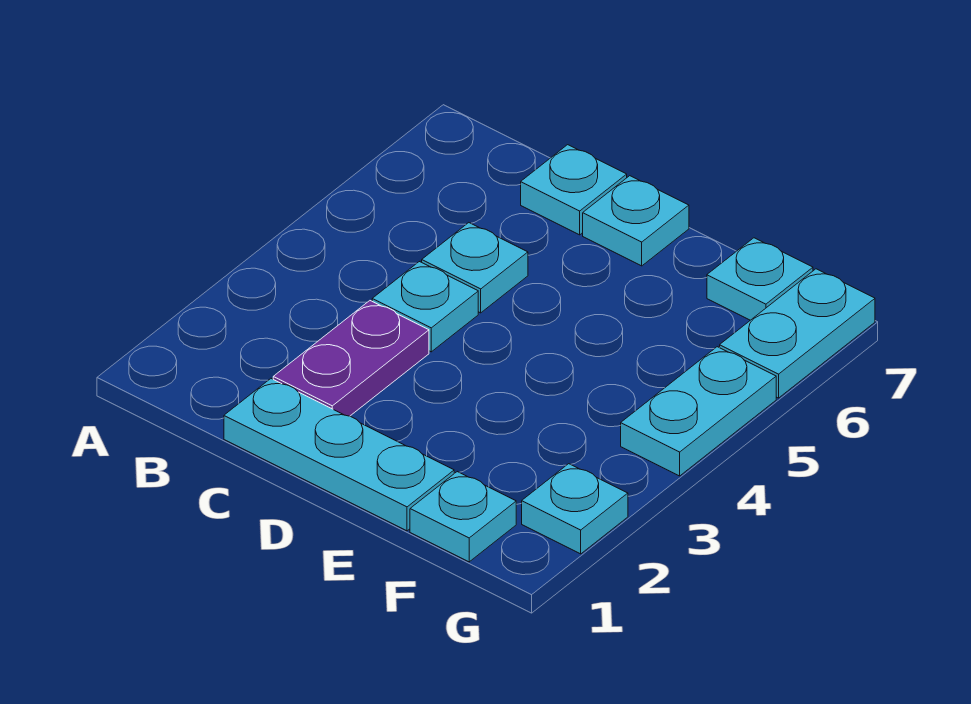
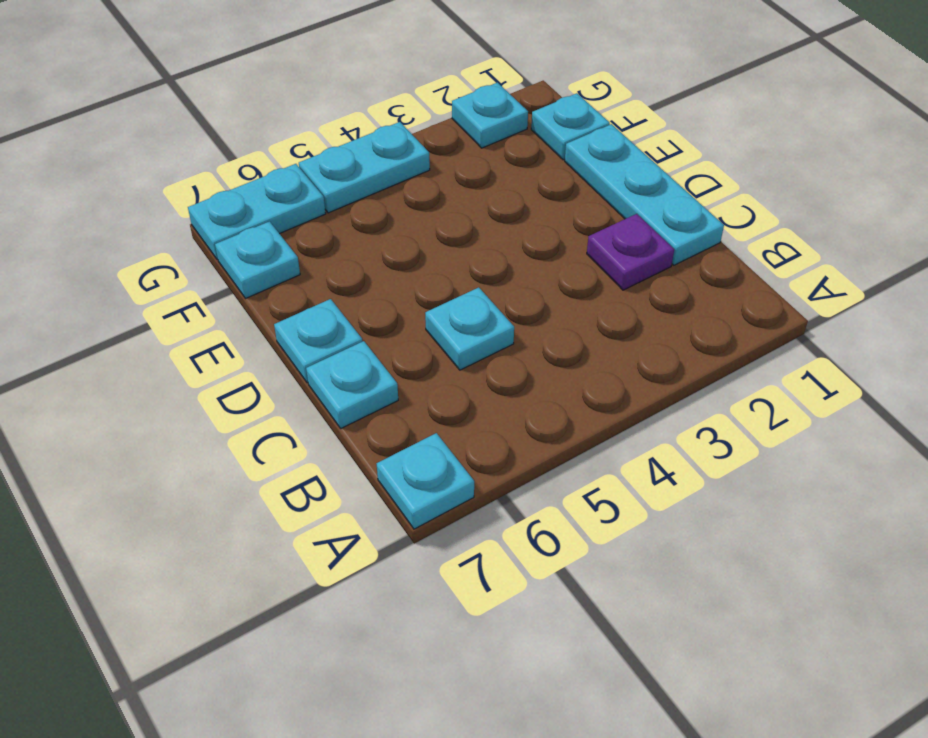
purple 1x2 plate [273,301,429,416] -> purple 1x1 plate [587,214,674,290]
cyan 1x1 plate [372,262,478,352] -> cyan 1x1 plate moved to [377,433,474,529]

